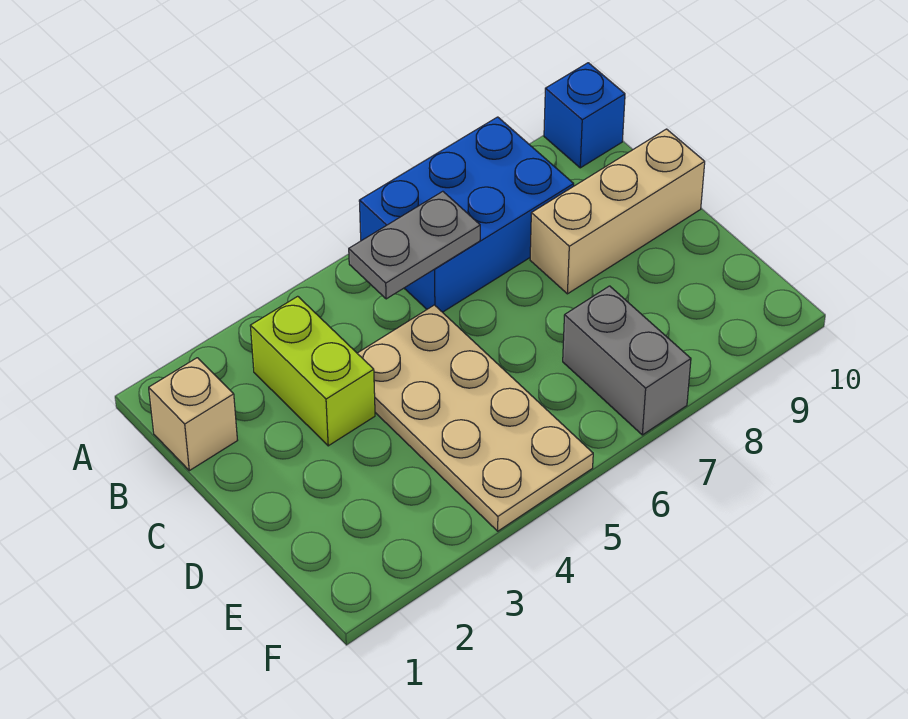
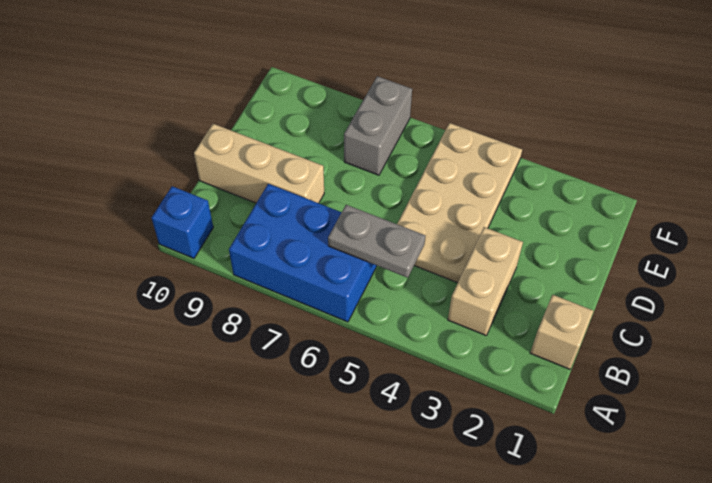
lime 1x2 brick [250,296,375,446] -> tan 1x2 brick [448,227,523,335]

